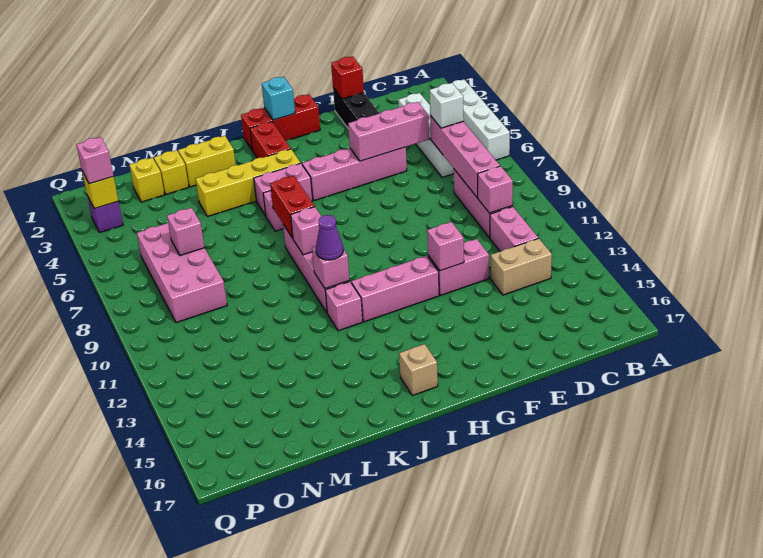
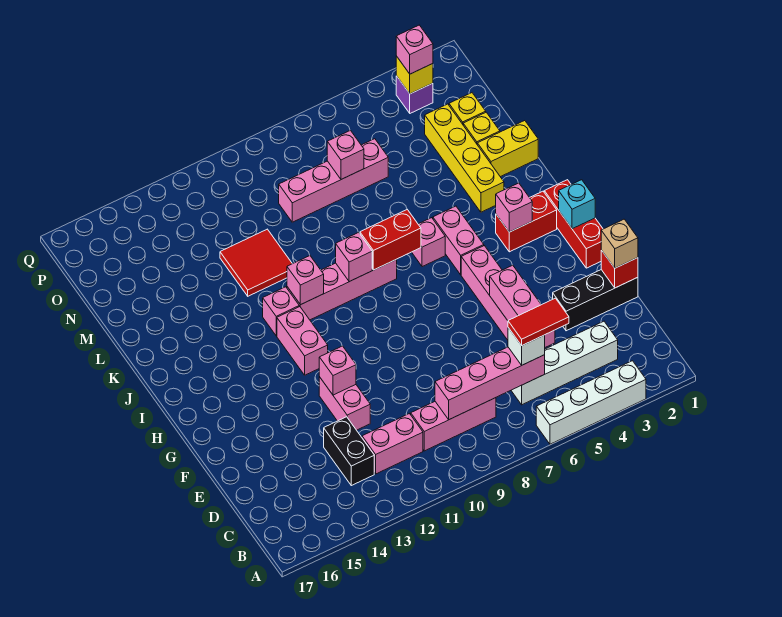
none -> red 1x2 tile [508,298,569,346]
pink 1x1 brick [478,166,513,213] -> pink 1x1 brick moved to [496,183,532,232]
tan 1x2 brick [491,238,552,295] -> black 1x2 brick [324,417,374,486]
pink 1x3 brick [351,256,439,322] -> pink 1x2 brick [277,307,328,375]
yellow 1x4 brick [195,149,301,217] -> yellow 1x4 brick moved to [425,104,504,212]
tan 1x1 brick [399,344,438,396] -> tan 1x1 brick moved to [601,219,638,268]
purple 1x1 cone [316,215,343,260] -> none
yellow 1x2 brick [178,136,236,187] -> yellow 1x2 brick turned to [477,121,538,177]
none -> red 2x2 tile [220,229,292,296]
pink 2x4 brick [137,223,227,323] -> pink 1x4 brick [279,139,388,222]

